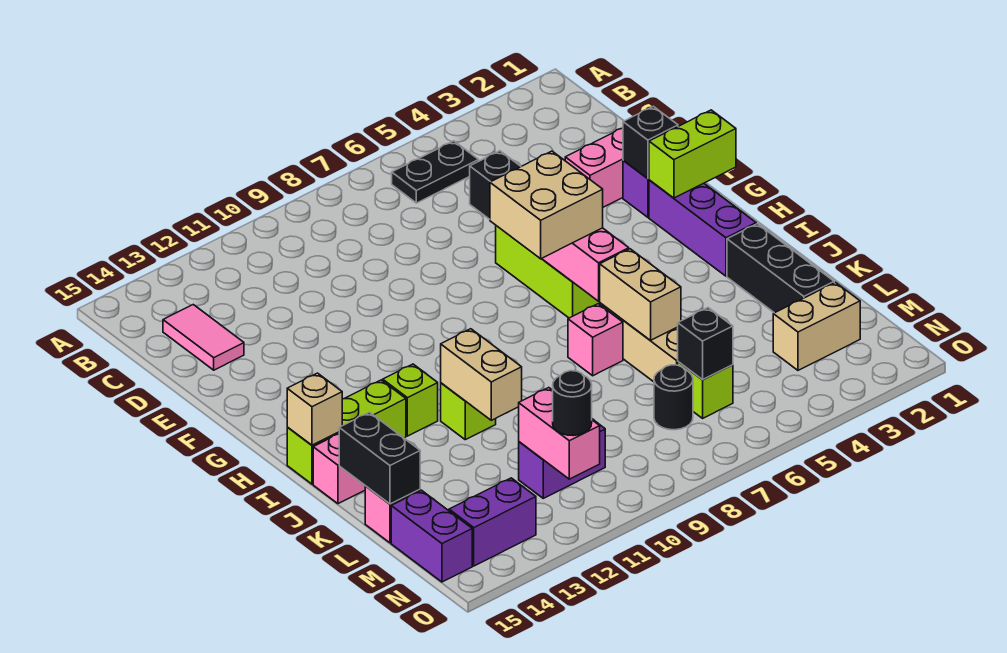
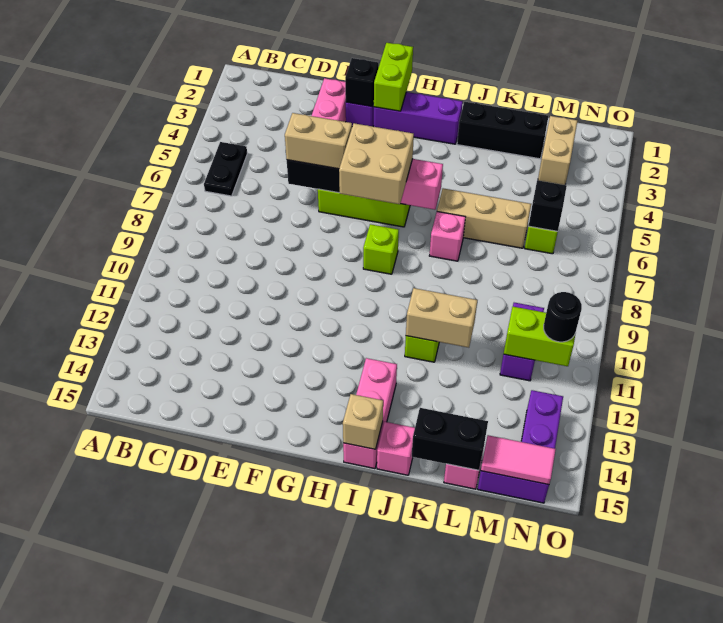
pink 1x2 tile [163,305,244,370] -> pink 1x2 tile moved to [481,435,556,485]
lime 1x1 brick [383,364,438,436] -> lime 1x1 brick moved to [363,224,399,274]
lime 1x3 brick [287,380,406,484] -> pink 1x3 brick [343,358,397,469]
tan 1x2 brick [600,249,681,340] -> tan 1x2 brick moved to [285,113,352,169]
black 1x1 round brick [654,365,693,430] -> none
pink 1x2 brick [519,388,600,479] -> lime 1x2 brick [504,307,576,366]

